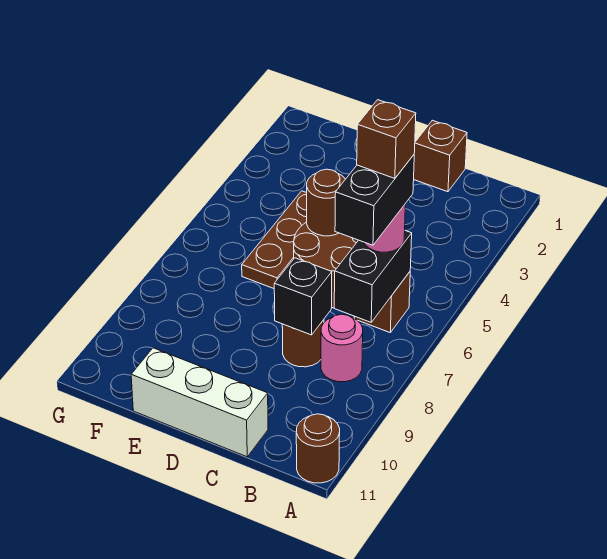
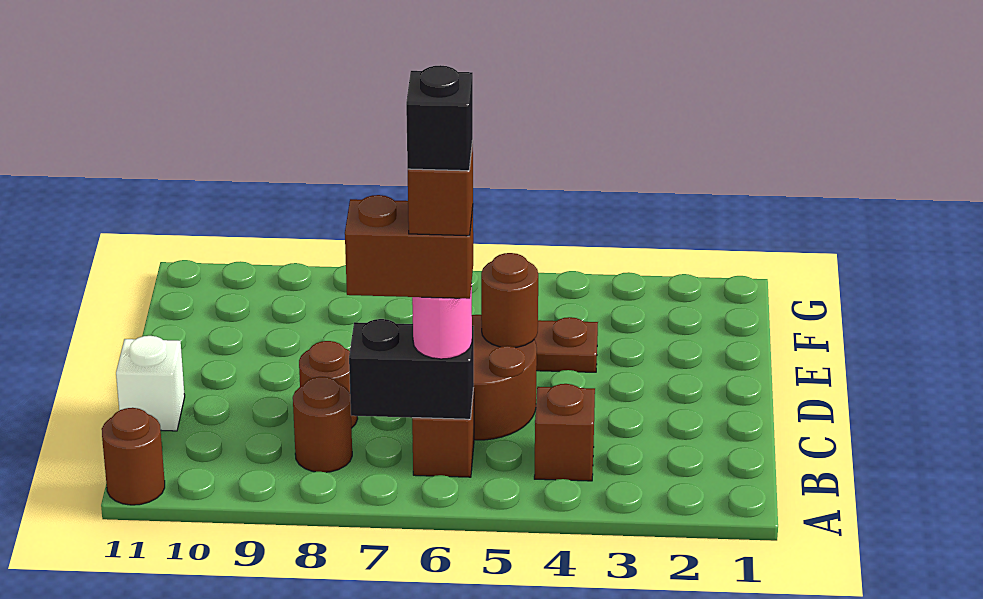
black 1x2 brick [335,155,414,245] -> brown 1x2 brick [345,195,473,299]
pink 1x1 round brick [321,314,363,382] -> brown 1x1 round brick [293,377,352,472]
brown 1x1 brick [414,120,467,192] -> brown 1x1 brick moved to [534,384,595,481]
black 1x1 brick [274,258,332,335] -> black 1x1 brick moved to [406,65,473,171]
white 1x3 brick [131,348,268,457] -> white 1x1 brick [116,336,185,431]

